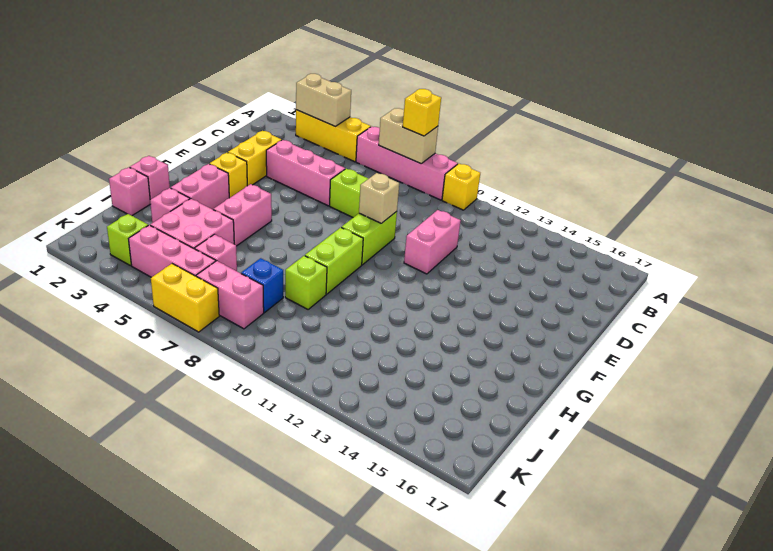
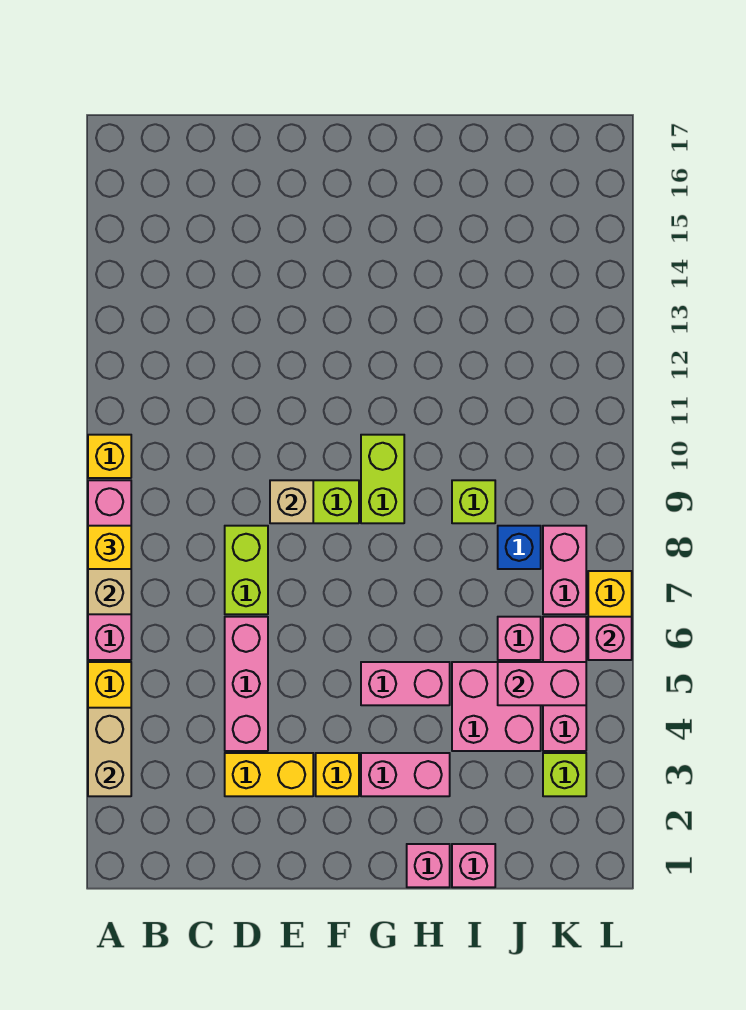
pink 1x2 brick [404,210,461,274] -> pink 1x2 brick moved to [498,662,586,705]
lime 1x2 brick [305,227,363,294] -> lime 1x2 brick turned to [361,435,404,523]
pink 1x1 brick [150,188,190,223] -> pink 1x1 brick moved to [588,617,632,660]

